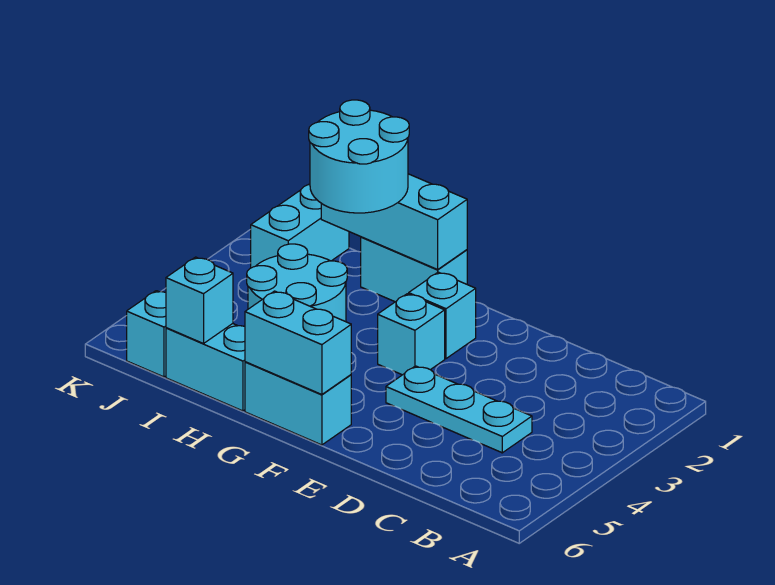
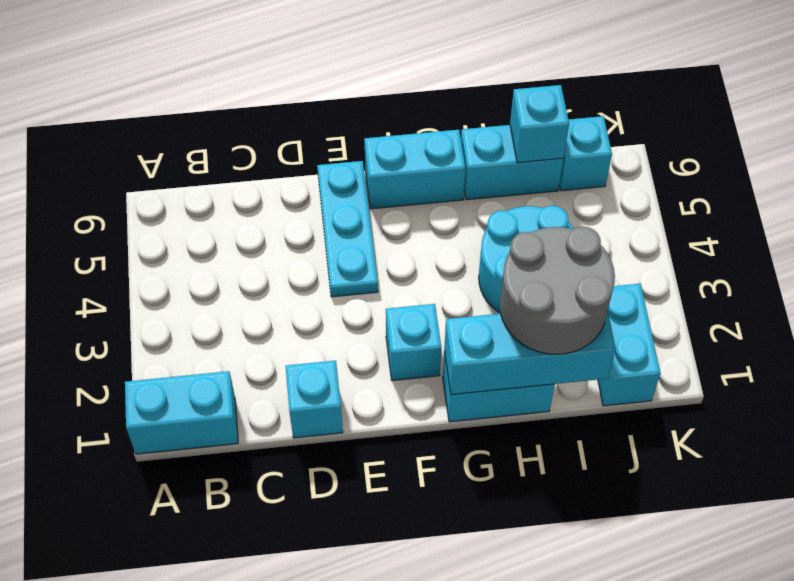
cyan 1x3 plate [386,366,532,453] -> cyan 1x3 plate turned to [317,161,378,297]
cyan 1x1 brick [378,294,445,375] -> cyan 1x1 brick moved to [286,361,343,438]
cyan 1x2 brick [245,291,351,395] -> cyan 1x2 brick moved to [125,371,238,454]
cyan 2x2 round brick [309,100,409,213] -> grey 2x2 round brick [500,227,615,354]

